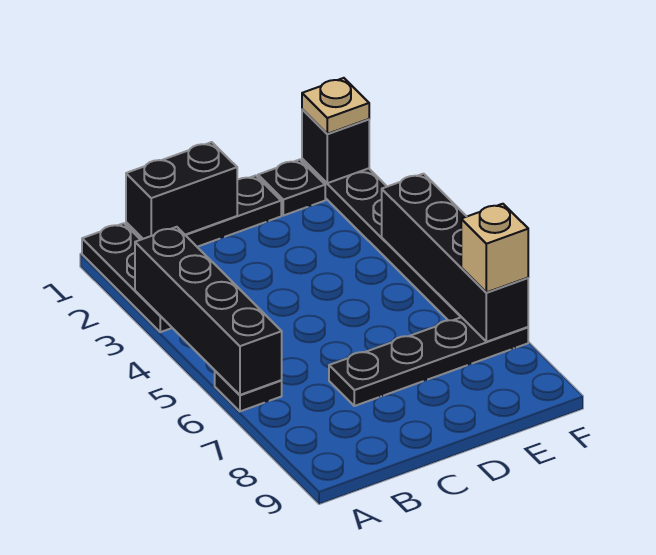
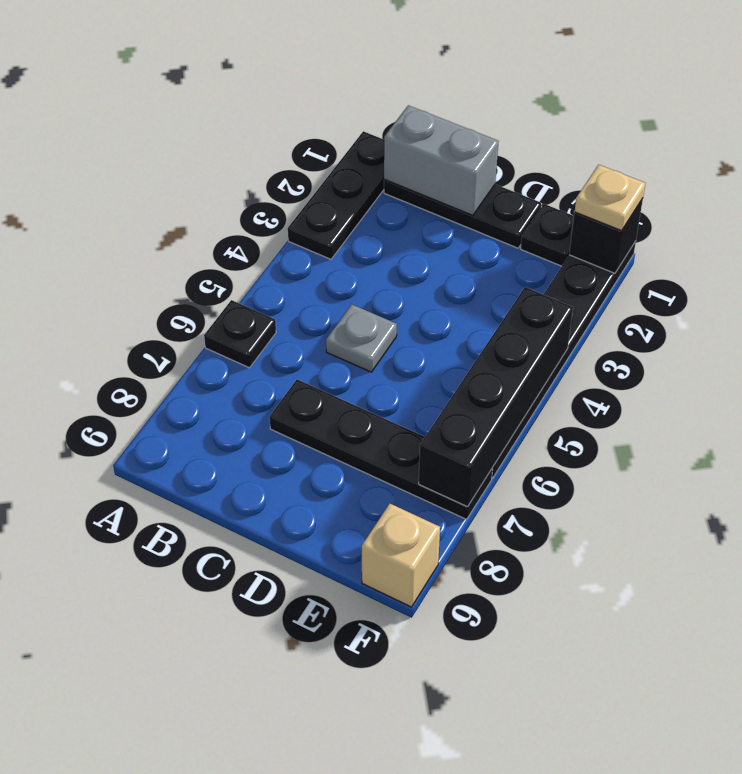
black 1x4 brick [135,227,282,395] -> none
black 1x2 brick [126,142,237,239] -> grey 1x2 brick [384,105,499,216]
none -> grey 1x1 plate [326,304,397,372]
tan 1x1 brick [461,204,528,293] -> tan 1x1 brick moved to [362,504,440,607]

